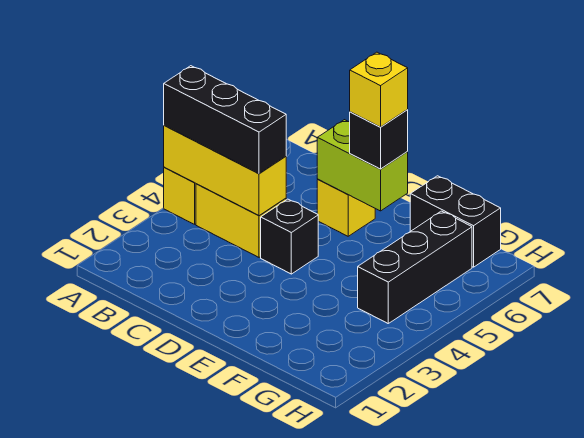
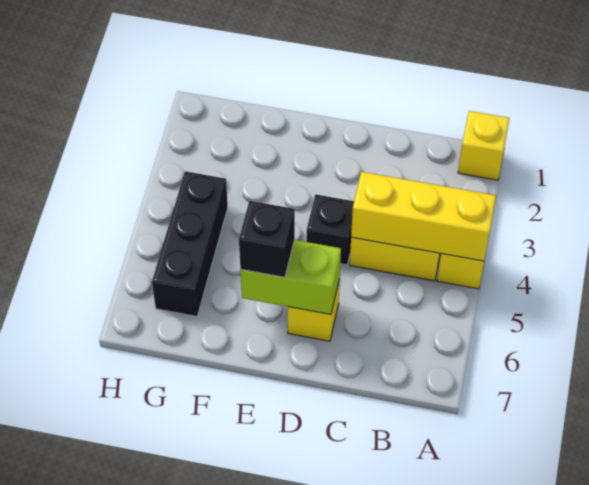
black 1x3 brick [164,66,286,174] -> none
yellow 1x1 brick [350,52,408,127] -> yellow 1x1 brick moved to [458,111,510,180]
black 1x2 brick [410,176,501,267] -> none

